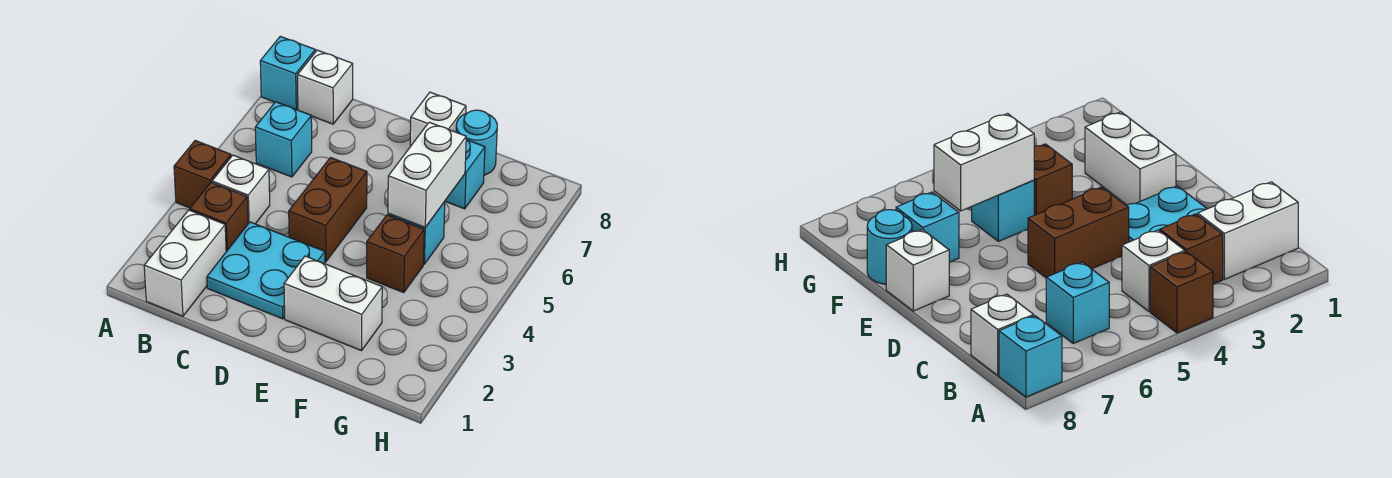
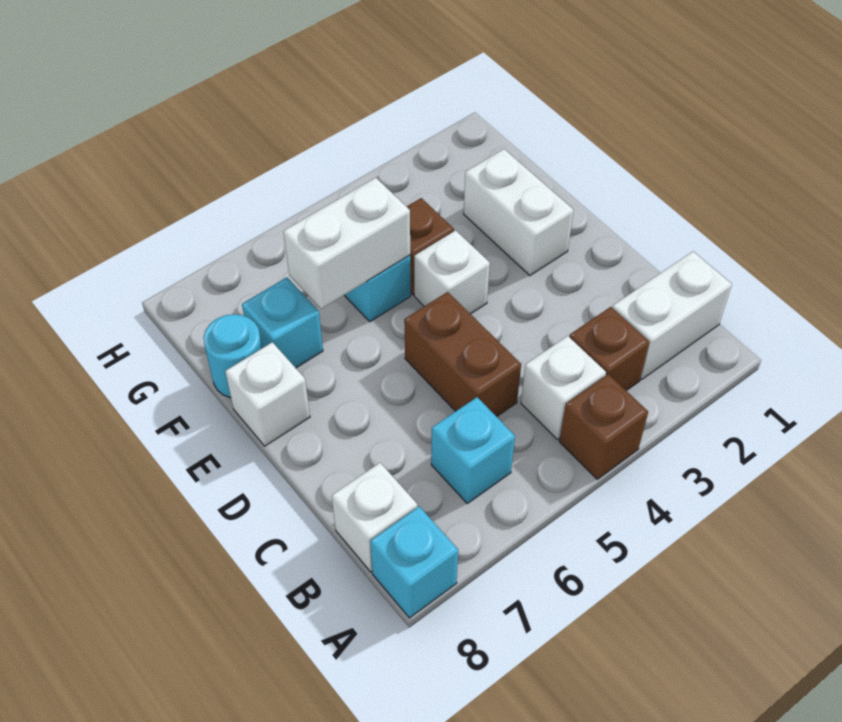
cyan 2x2 plate [207,222,325,319] -> none
brown 1x2 brick [289,158,367,262] -> brown 1x2 brick turned to [404,292,521,417]
none -> white 1x1 brick [414,230,490,314]

